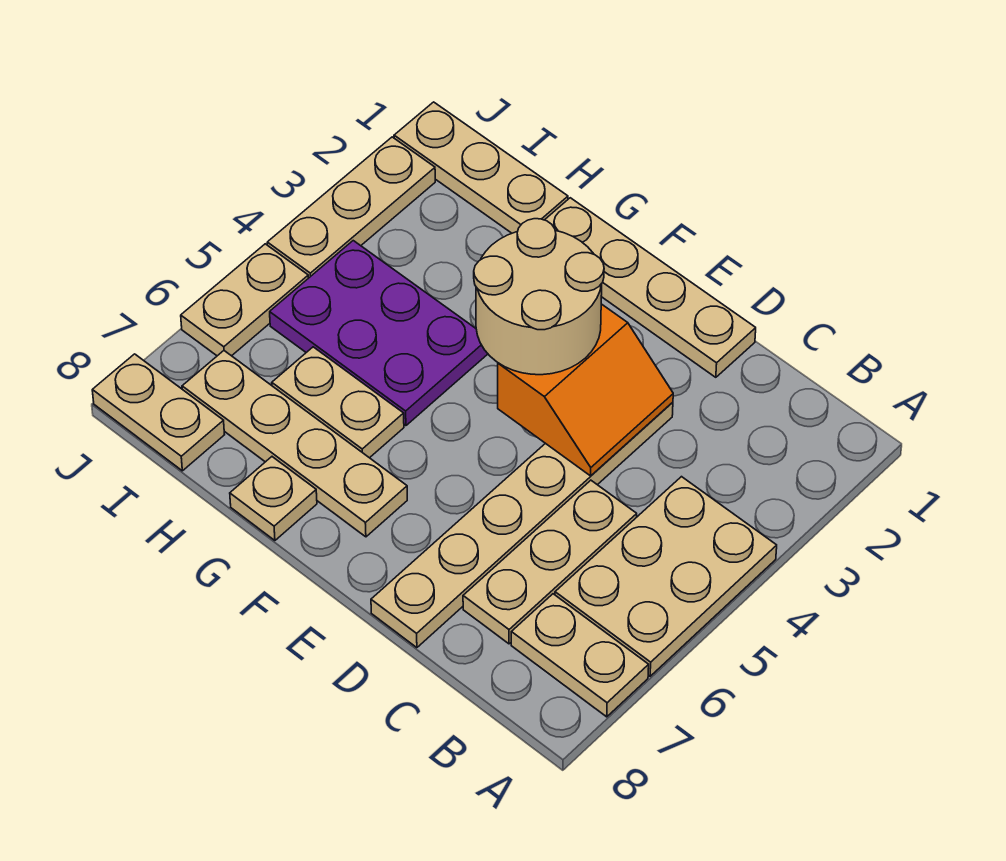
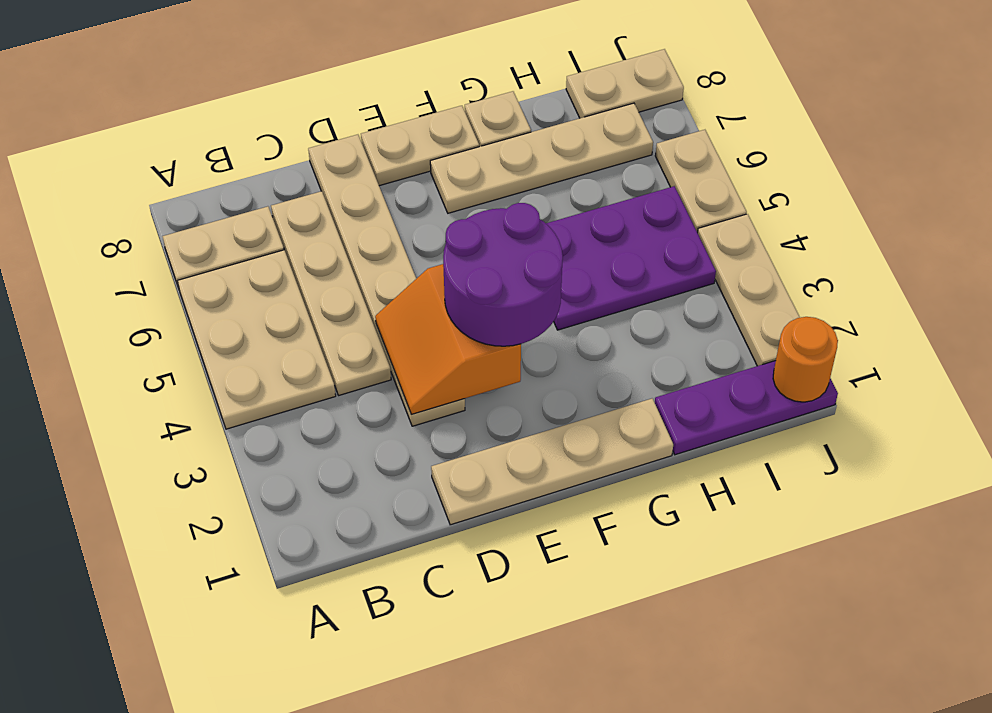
tan 1x3 plate [463,480,637,644] -> tan 1x4 plate [271,191,391,395]
tan 2x2 round brick [474,219,604,375] -> purple 2x2 round brick [443,203,563,346]
tan 1x2 plate [272,347,404,458] -> tan 1x2 plate moved to [361,106,479,186]
tan 1x3 plate [394,102,568,233] -> purple 1x3 plate [655,361,838,455]
none -> orange 1x1 round brick [773,317,838,402]

